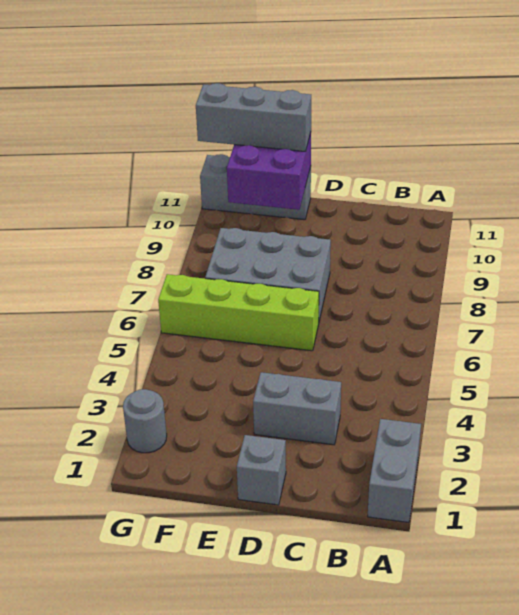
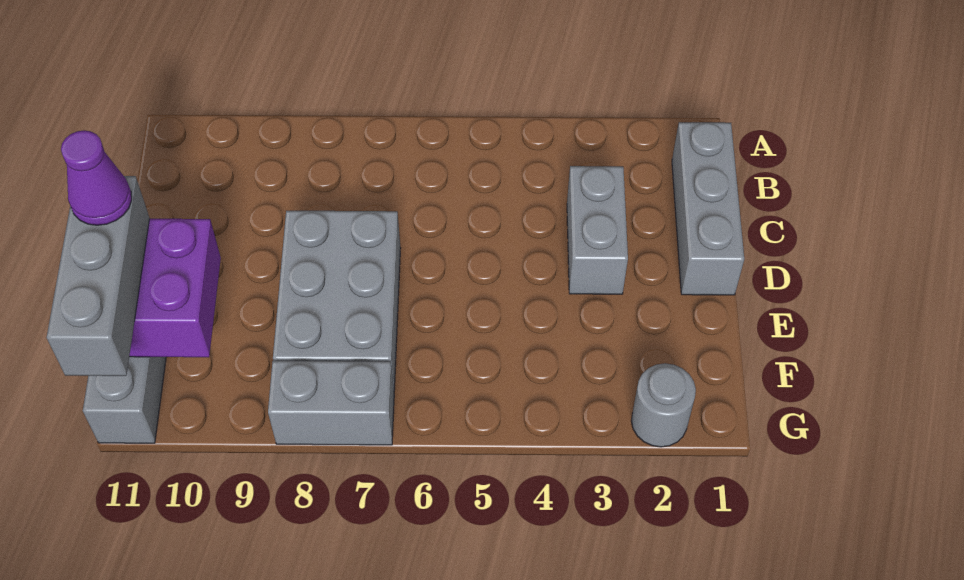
grey 1x2 brick [368,419,421,523] -> grey 1x2 brick moved to [268,361,394,445]
grey 1x1 brick [237,435,286,505] -> grey 1x3 brick [672,122,744,295]
lime 1x4 brick [158,274,319,351] -> none
none -> purple 1x1 cone [61,130,132,225]

